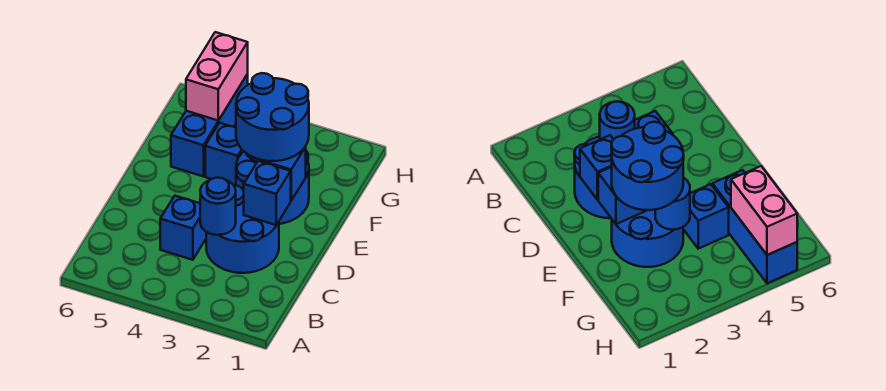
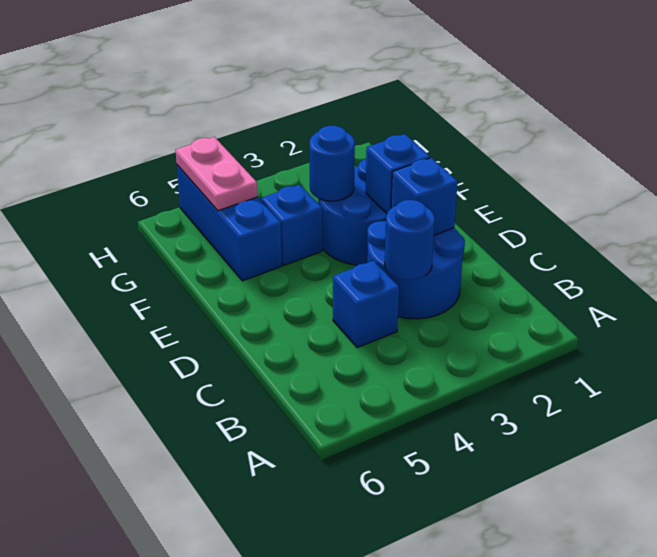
blue 2x2 round brick [236,73,309,161] -> none
pink 1x2 brick [186,32,248,120] -> pink 1x2 plate [176,137,258,211]

